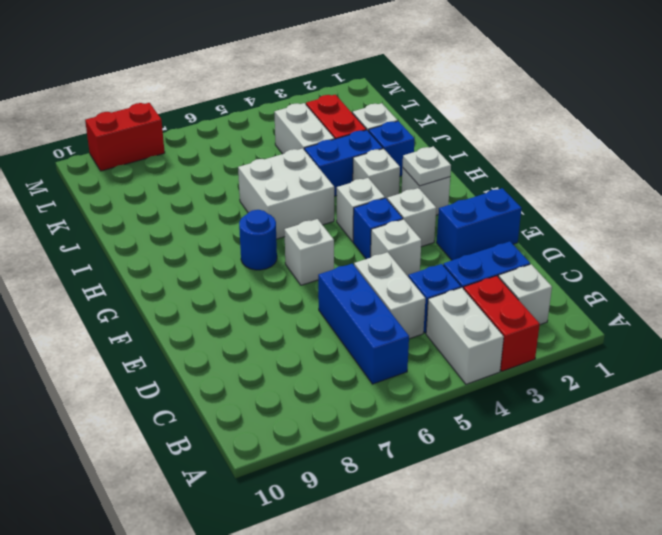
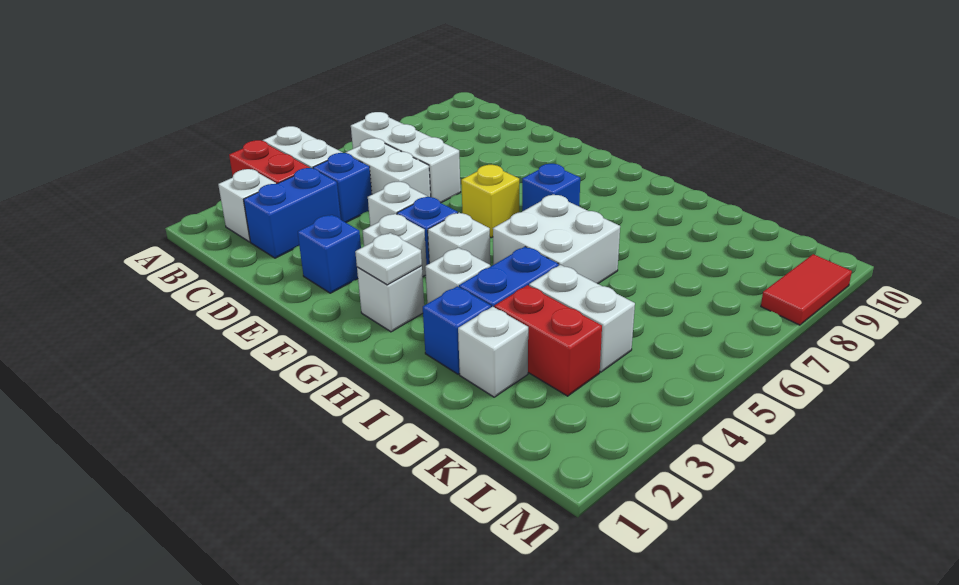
blue 1x3 brick [318,264,409,384] -> white 1x3 brick [351,112,461,203]
blue 1x2 brick [437,188,521,260] -> blue 1x1 brick [298,215,361,293]
white 1x1 brick [284,219,334,285] -> yellow 1x1 brick [461,165,519,238]
blue 1x1 round brick [239,210,277,270] -> blue 1x1 brick [522,164,580,211]
red 1x2 brick [85,103,165,171] -> red 1x2 tile [761,254,852,325]

